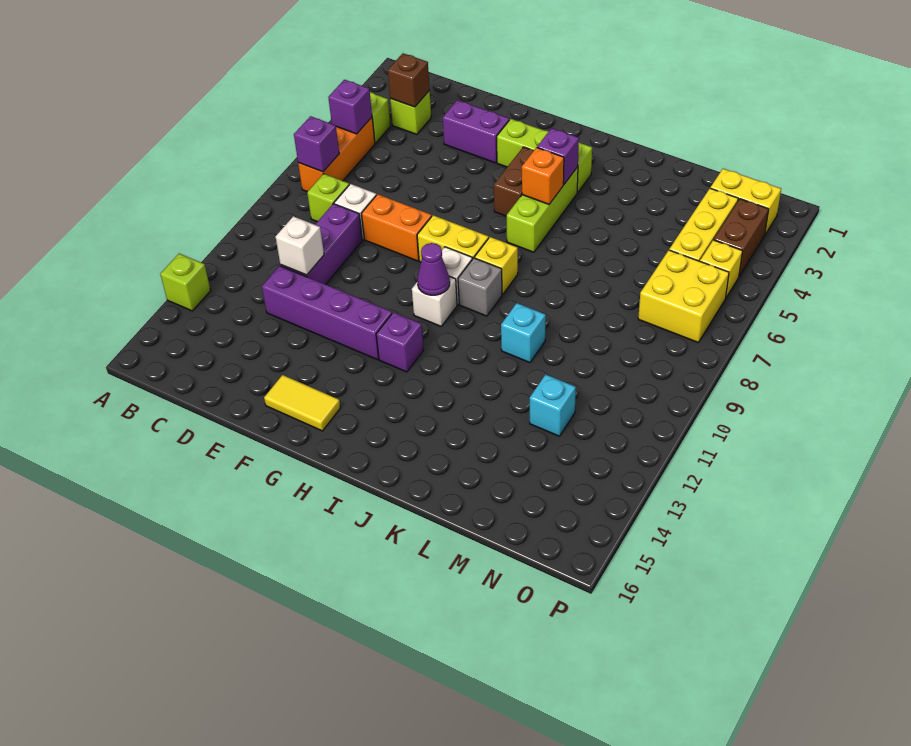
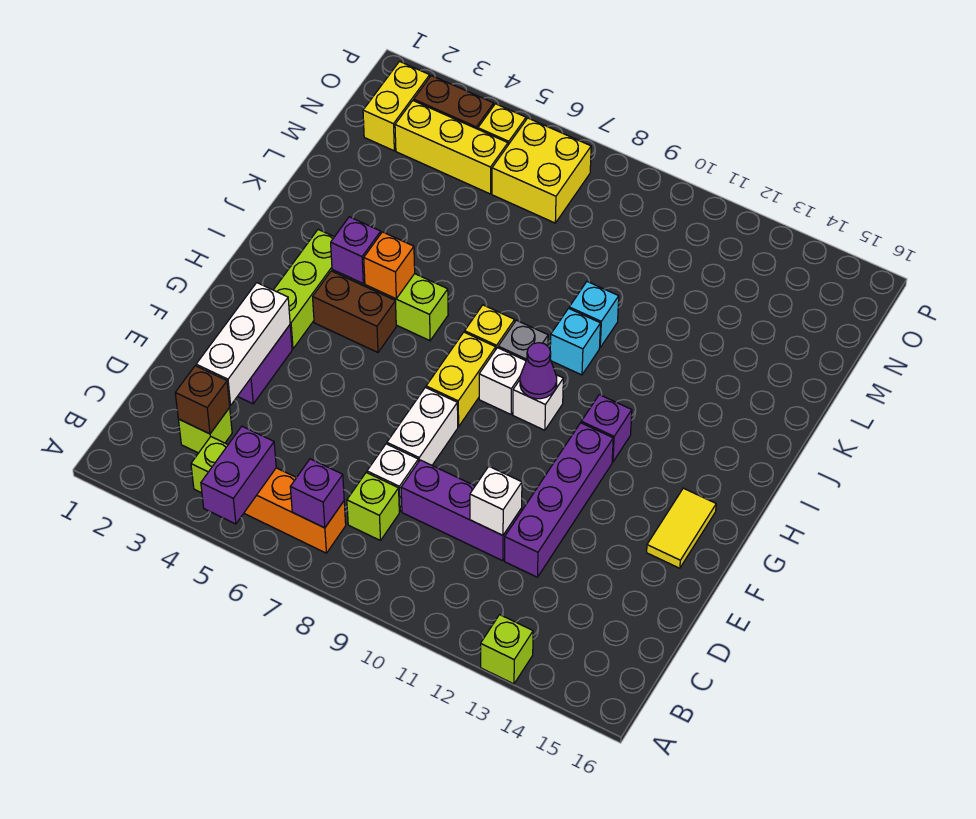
purple 1x1 brick [328,80,372,134] -> purple 1x2 brick [201,426,276,524]
none -> white 1x3 brick [196,283,290,406]
orange 1x2 brick [361,194,432,261] -> white 1x2 brick [387,387,458,465]
cyan 1x1 brick [530,374,576,436] -> cyan 1x1 brick moved to [550,308,600,375]

